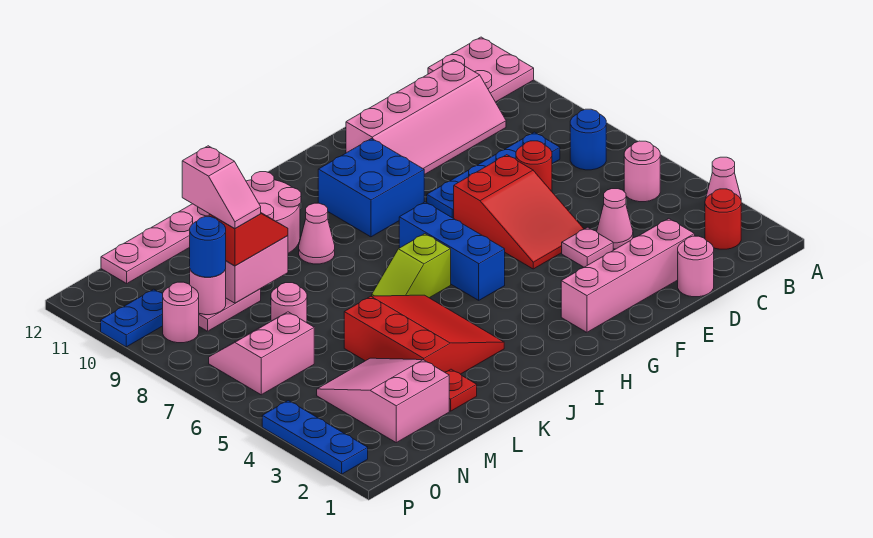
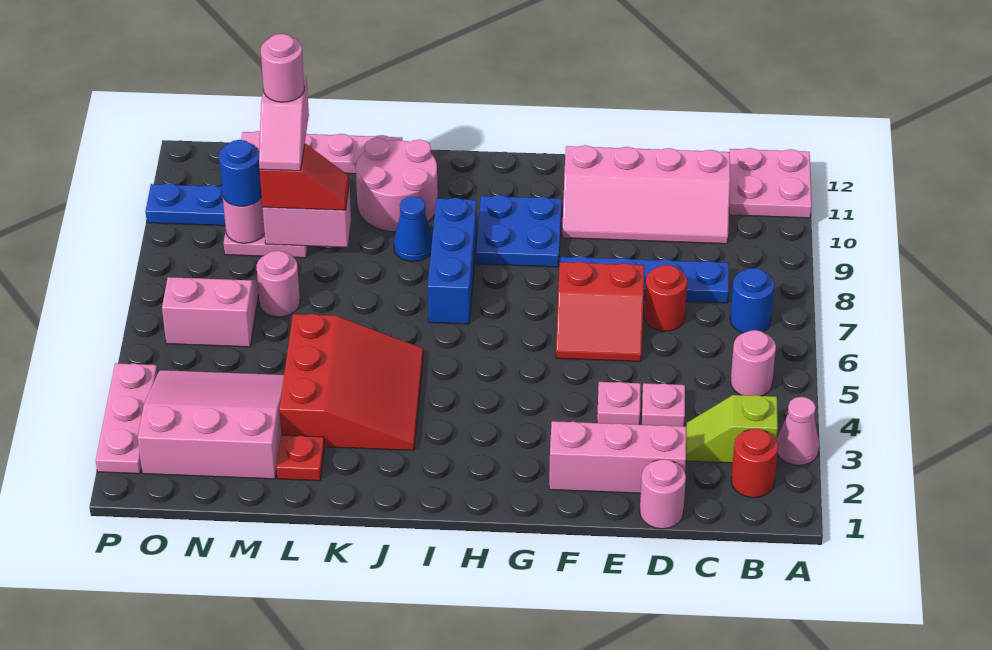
pink 1x4 brick [561,219,695,332] -> pink 1x3 brick [549,421,686,493]
pink 1x1 cone [597,189,633,249] -> pink 1x1 plate [642,383,685,426]
red 2x3 slope [454,155,584,269] -> red 2x2 slope [556,262,644,362]
blue 2x2 brick [318,139,424,237] -> blue 2x2 plate [476,195,562,267]
blue 1x3 brick [399,202,505,300] -> blue 1x3 brick moved to [428,198,477,324]
lime 1x2 slope [372,234,451,298] -> lime 1x2 slope moved to [686,395,778,463]
pink 1x1 cone [299,203,335,264] -> blue 1x1 cone [394,196,433,262]
pink 2x3 slope [317,358,449,443] -> pink 3x3 slope [138,370,284,479]
pink 1x1 round brick [163,282,199,343] -> pink 1x1 round brick moved to [261,34,304,102]
blue 1x3 plate [262,401,368,474] -> pink 1x3 plate [96,363,158,474]

